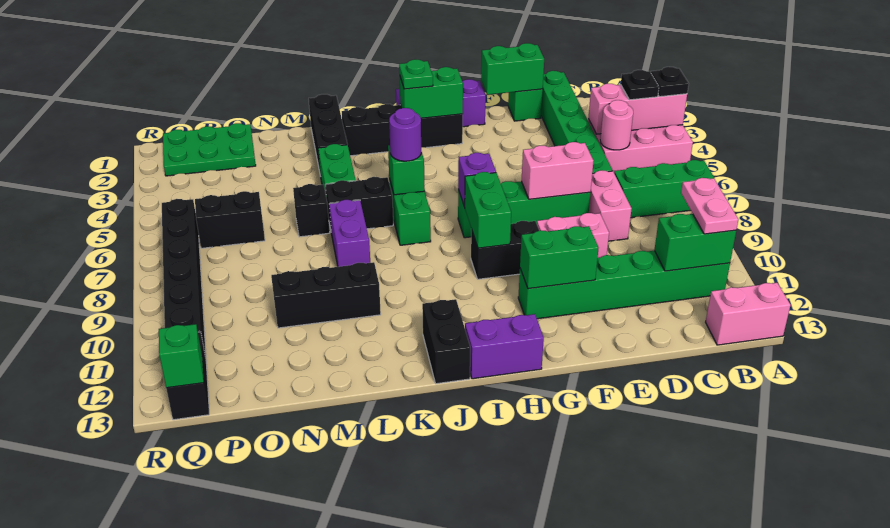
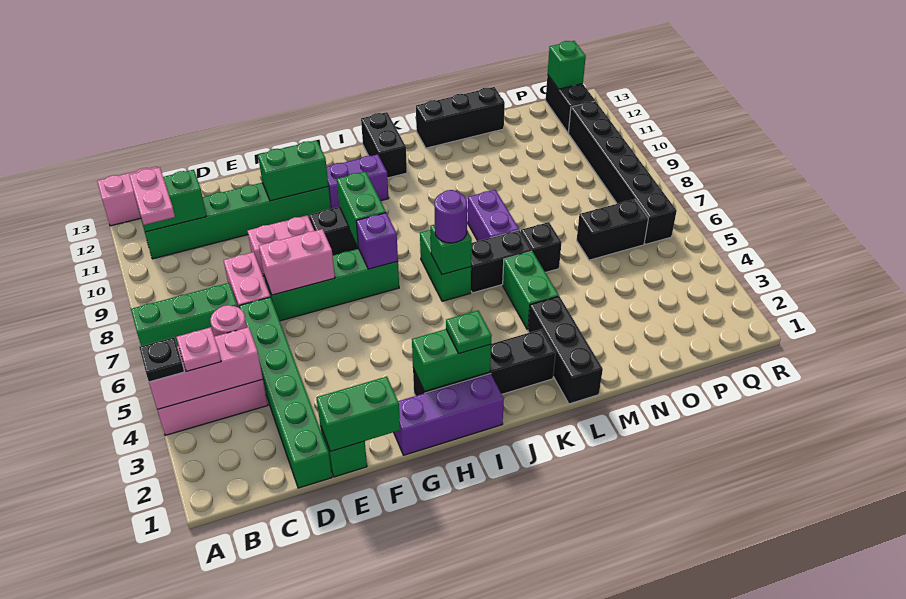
black 1x1 plate [621,70,659,100] -> pink 1x1 plate [176,327,221,372]
purple 1x2 brick [465,314,544,379] -> purple 1x2 brick moved to [327,154,389,209]
black 1x3 brick [271,262,381,328] -> black 1x3 brick moved to [416,87,505,148]
green 2x3 plate [163,123,256,176] -> none

